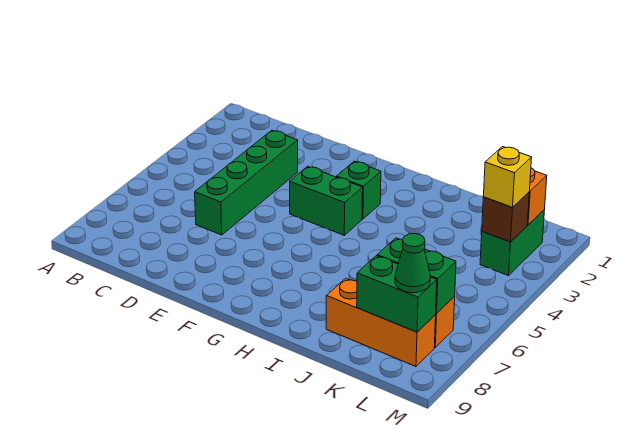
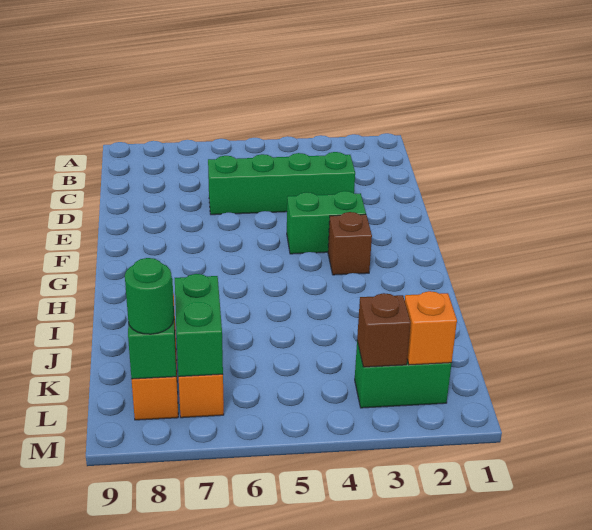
green 1x2 brick [290,166,363,235] -> green 1x2 brick turned to [287,191,366,254]
green 1x1 brick [337,161,381,219] -> brown 1x1 brick [328,212,372,275]
yellow 1x1 brick [483,147,532,208] -> none
green 1x1 cone [395,234,430,293] -> green 1x1 round brick [125,258,174,334]

